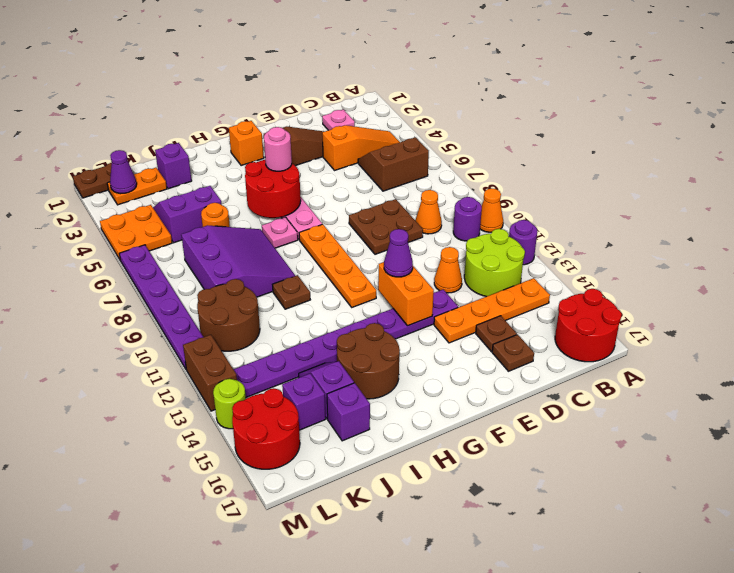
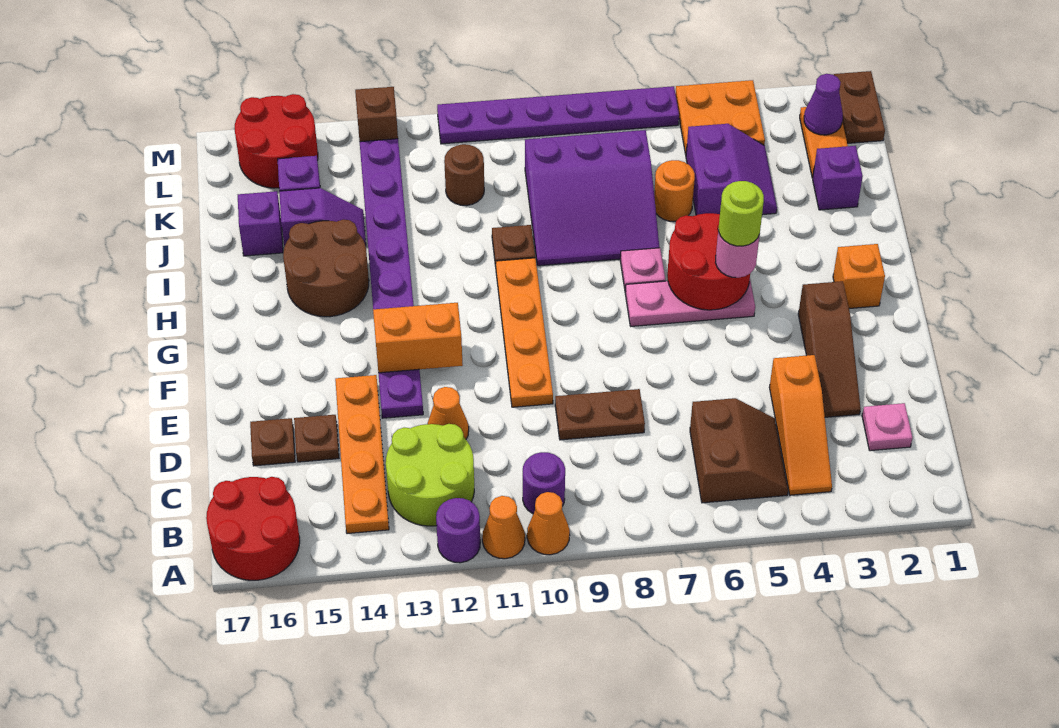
orange 1x1 cone [415,190,442,234] -> orange 1x1 cone moved to [482,496,525,559]
brown 2x2 plate [349,199,423,254] -> brown 1x2 plate [555,389,645,440]
purple 1x1 cone [384,229,413,277] -> none
orange 1x4 plate [299,224,376,307] -> orange 1x4 plate turned to [496,258,553,407]
brown 2x2 round brick [197,279,260,351] -> brown 1x1 round brick [444,144,484,206]
brown 1x2 brick [183,335,237,411] -> brown 1x1 brick [355,87,398,142]
lime 1x1 round brick [213,379,246,429] -> lime 1x1 round brick moved to [719,181,764,246]

